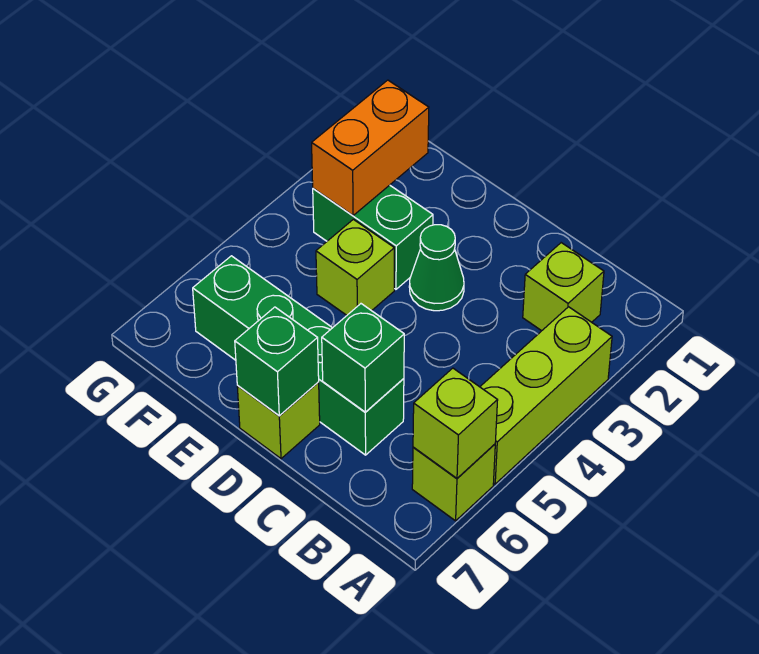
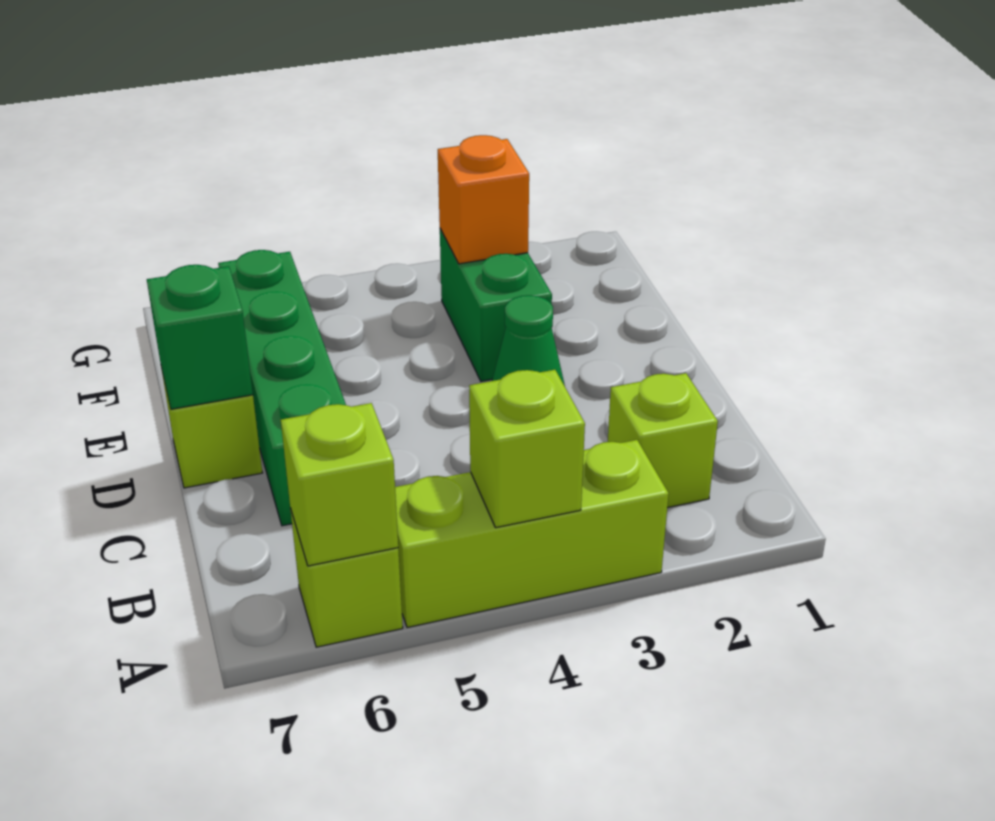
green 1x1 brick [322,304,404,412] -> none
lime 1x1 brick [316,219,394,315] -> lime 1x1 brick moved to [469,370,585,528]
orange 1x2 brick [312,80,429,216] -> orange 1x1 brick [438,135,529,264]

